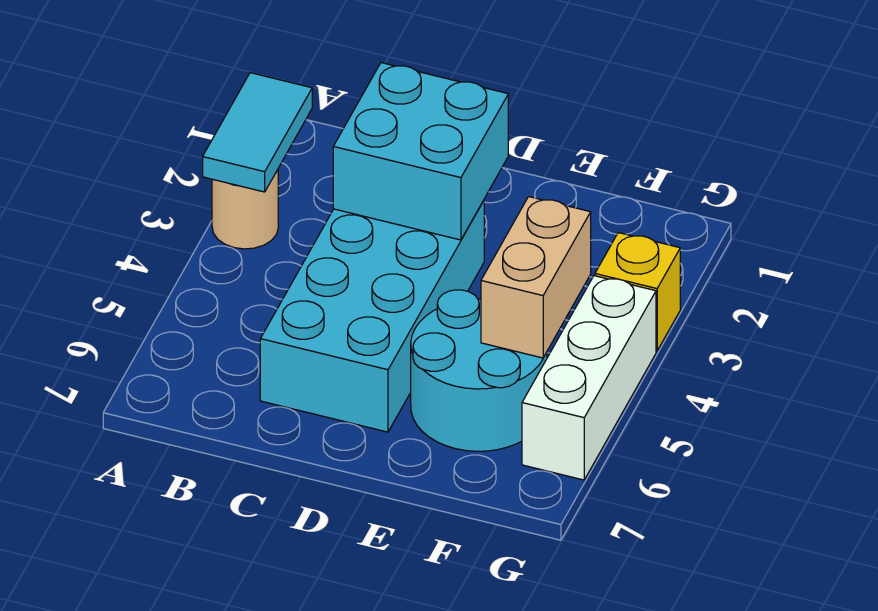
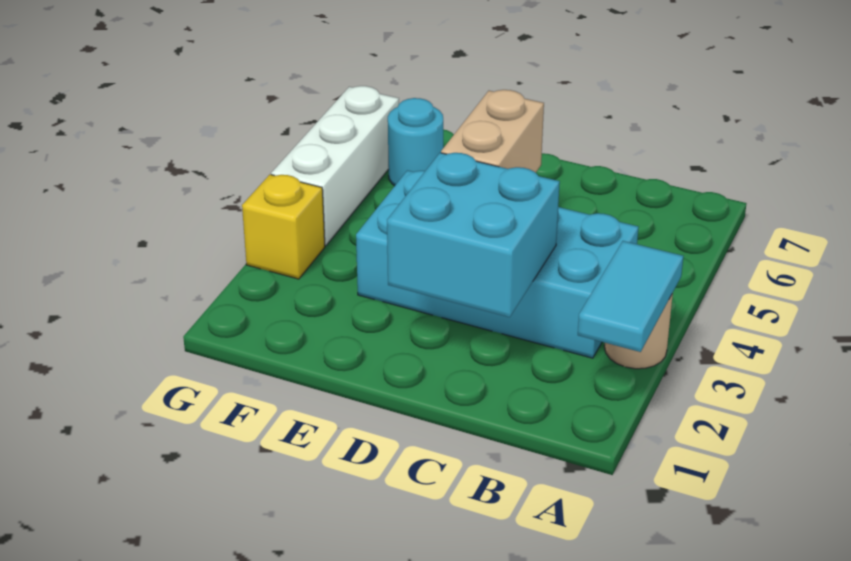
cyan 2x4 brick [260,201,484,432] -> cyan 2x4 brick turned to [356,170,639,358]
cyan 2x2 round brick [411,290,547,451] -> cyan 1x1 round brick [388,98,443,186]
tan 1x2 brick [481,197,591,358] -> tan 1x2 brick moved to [441,90,544,173]

